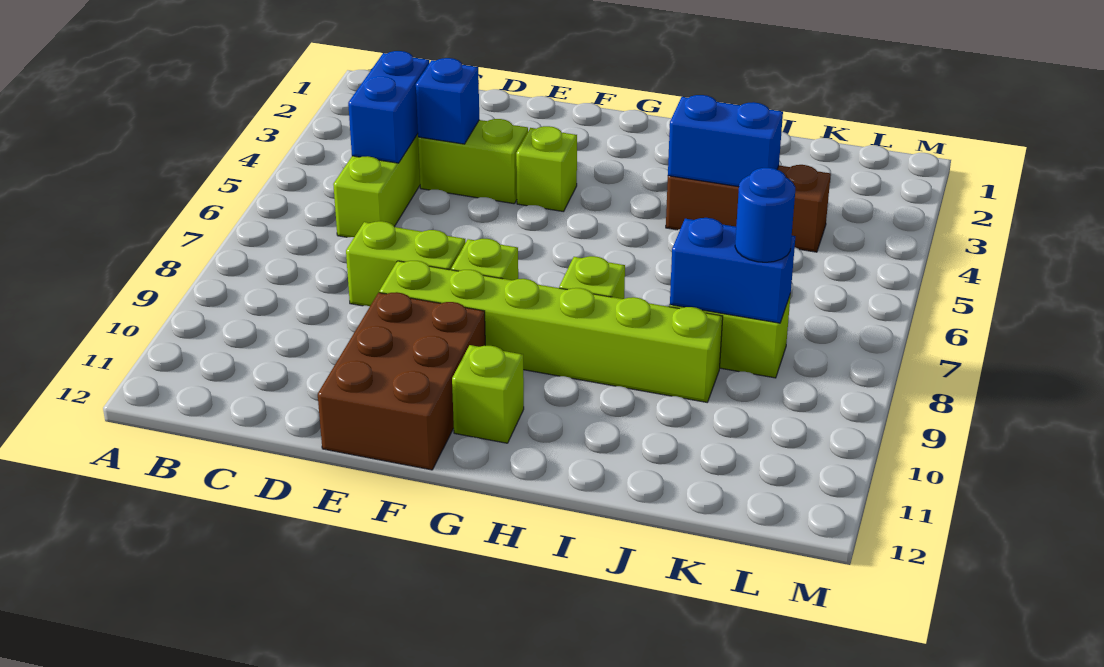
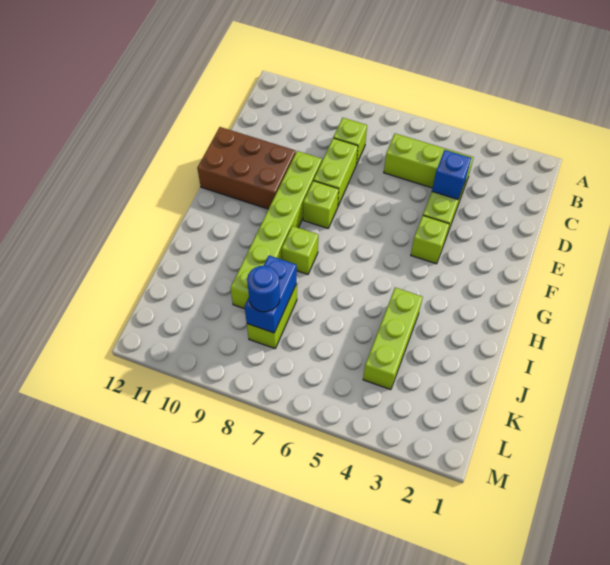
blue 1x2 brick [348,51,429,163] -> none
lime 1x1 brick [452,345,524,443] -> lime 1x1 brick moved to [333,118,367,164]
brown 1x3 brick [666,165,831,252] -> lime 1x3 brick [363,288,423,390]
blue 1x2 brick [668,95,783,187] -> none

